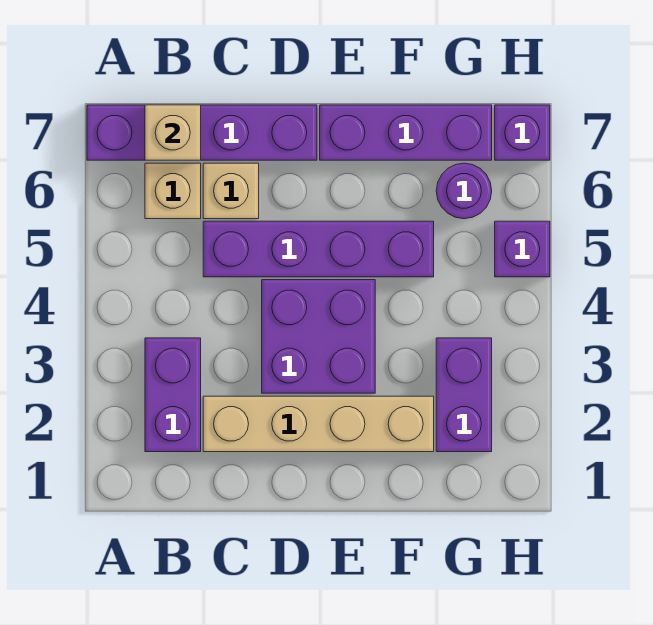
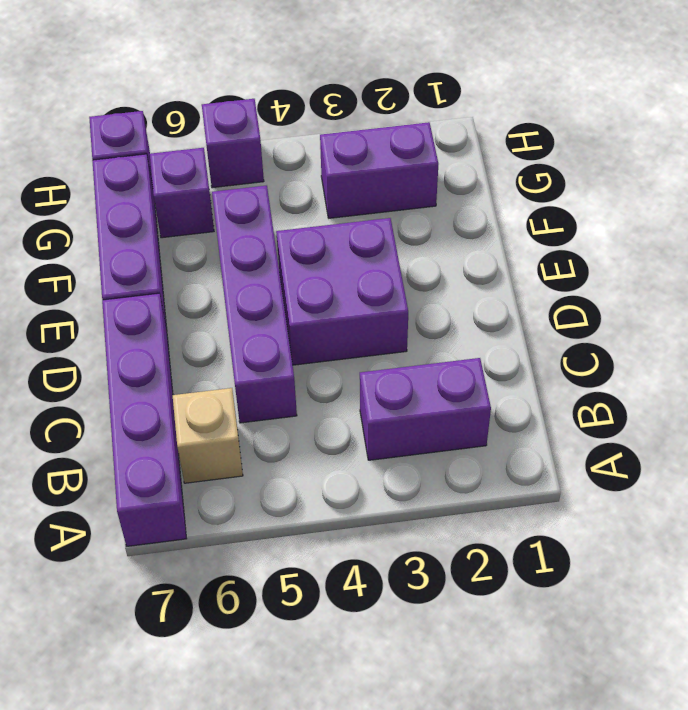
tan 1x1 brick [145,105,201,160] -> none
tan 1x4 brick [203,396,434,452] -> none
tan 1x1 brick [203,163,259,219] -> none
purple 1x1 round brick [436,163,492,219] -> purple 1x1 brick [150,148,214,238]

